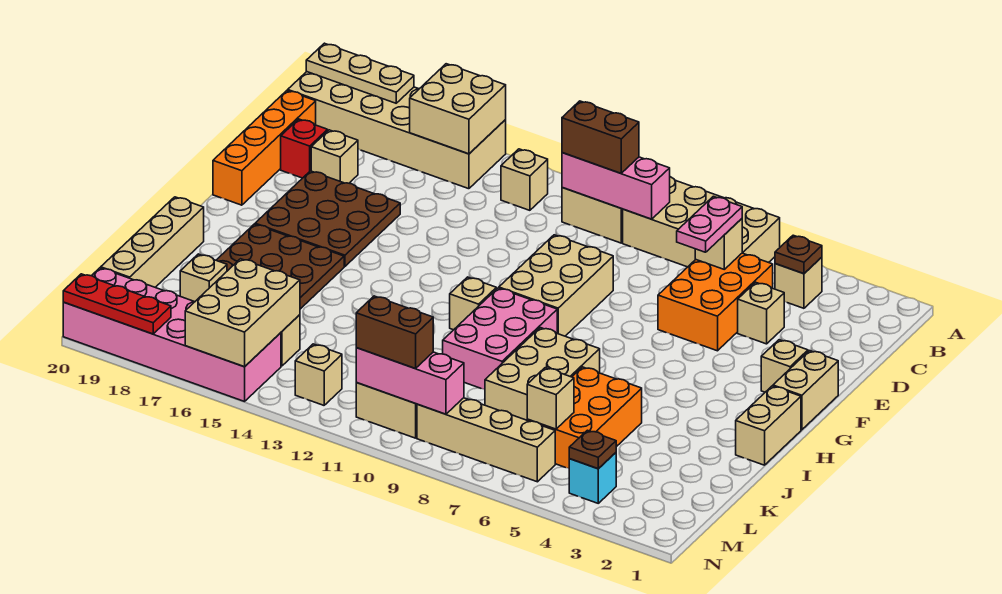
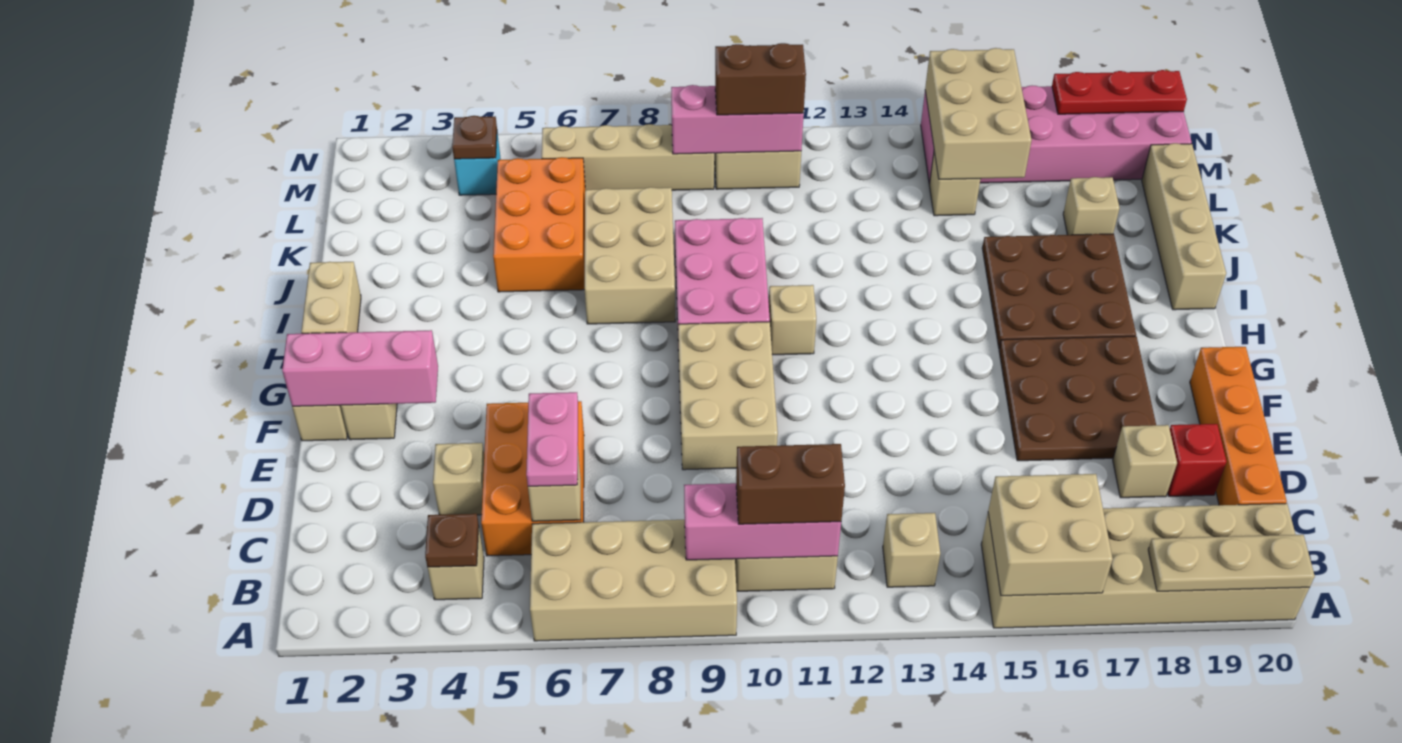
none -> pink 1x3 brick [282,330,438,407]
tan 1x1 brick [527,368,574,429] -> none
tan 1x1 brick [295,344,342,405] -> none

